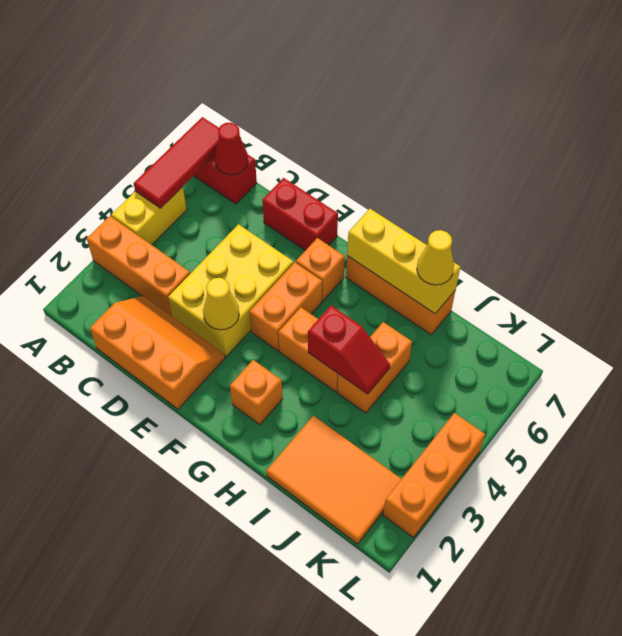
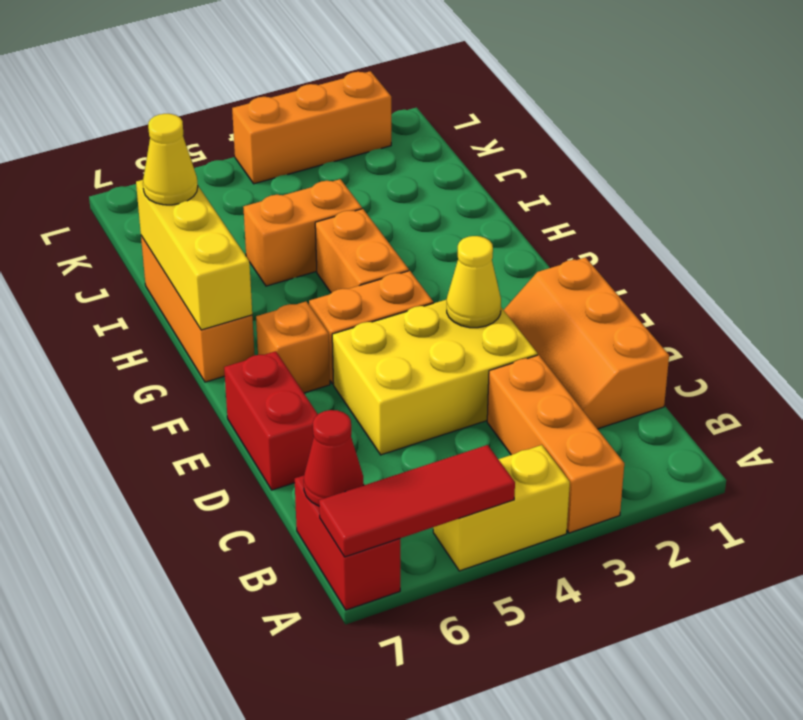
orange 1x1 brick [230,360,282,425] -> none
red 1x2 slope [308,306,390,394] -> none
orange 2x3 tile [266,416,401,544] -> none

